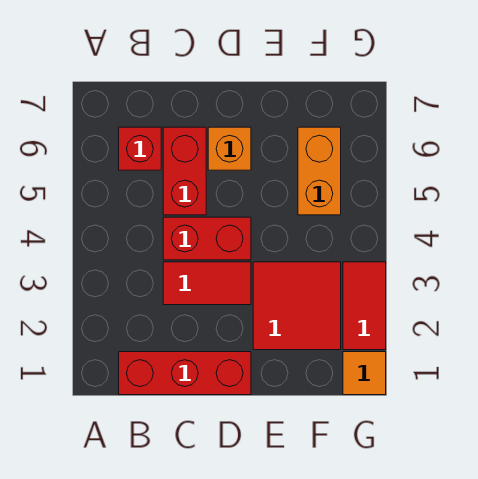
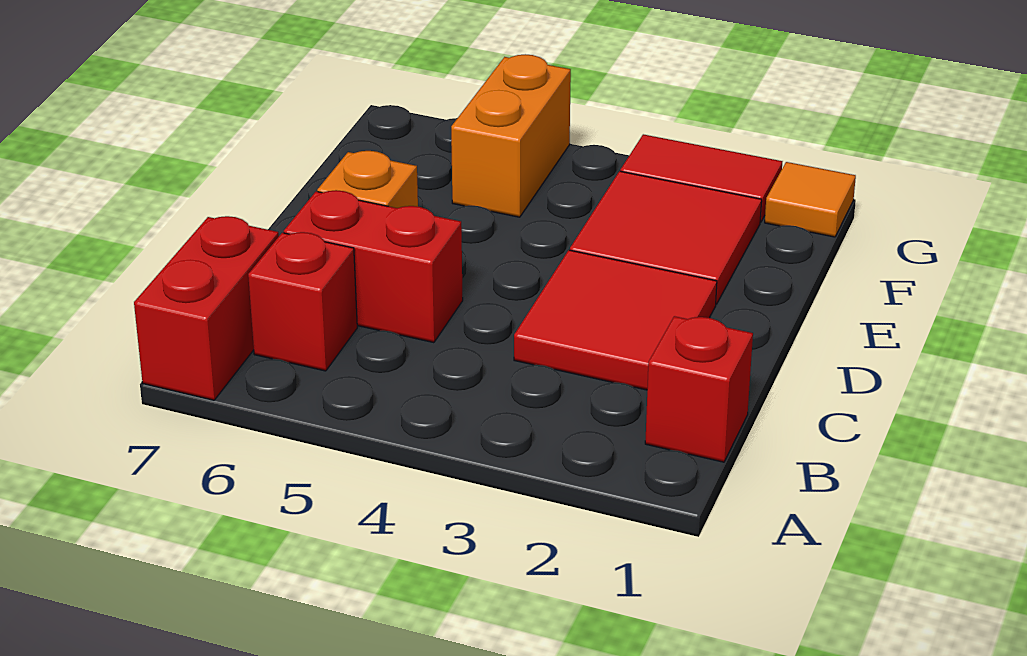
red 1x3 brick [119,352,251,395] -> red 1x1 brick [645,316,753,462]
red 1x2 tile [163,262,251,305] -> red 2x2 tile [514,250,717,390]
red 1x2 brick [163,217,251,260] -> red 1x2 brick moved to [134,216,279,400]
orange 1x2 brick [298,127,341,215] -> orange 1x2 brick turned to [451,54,571,217]

